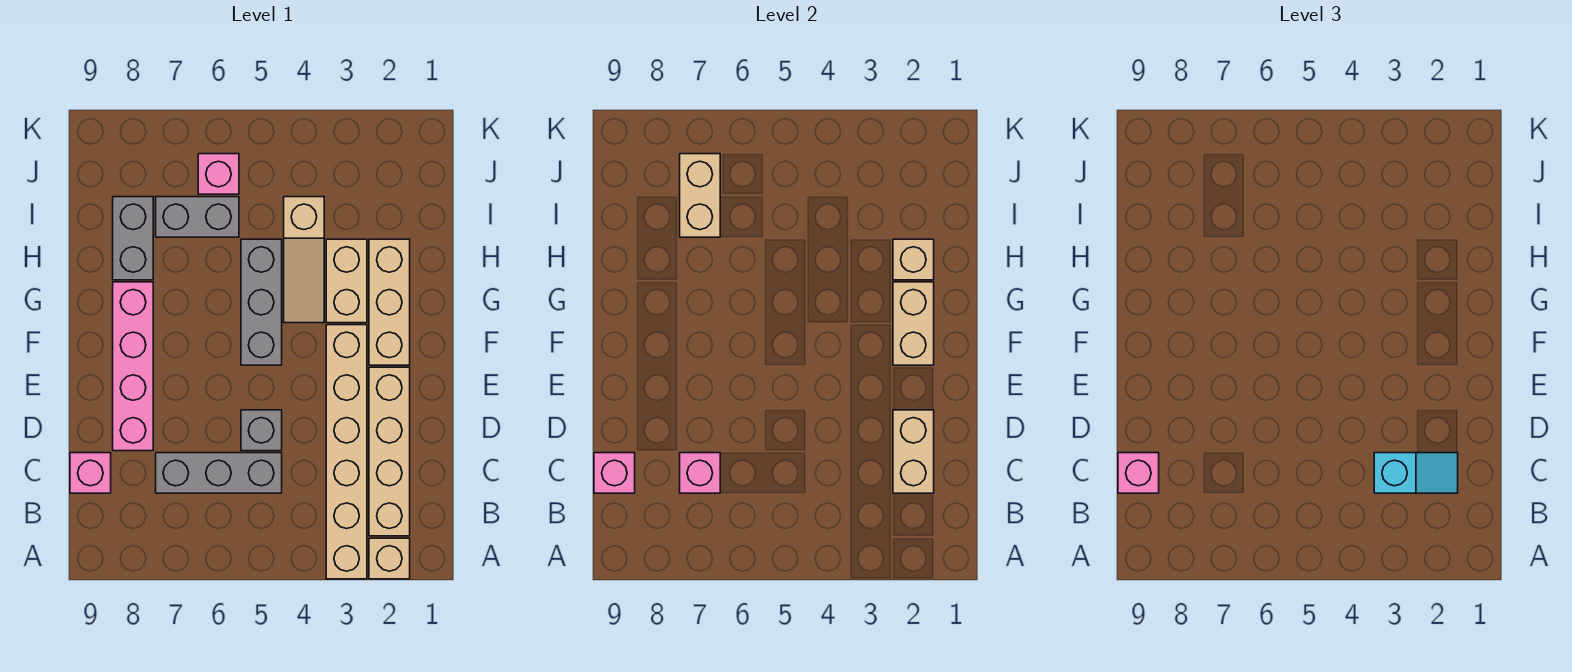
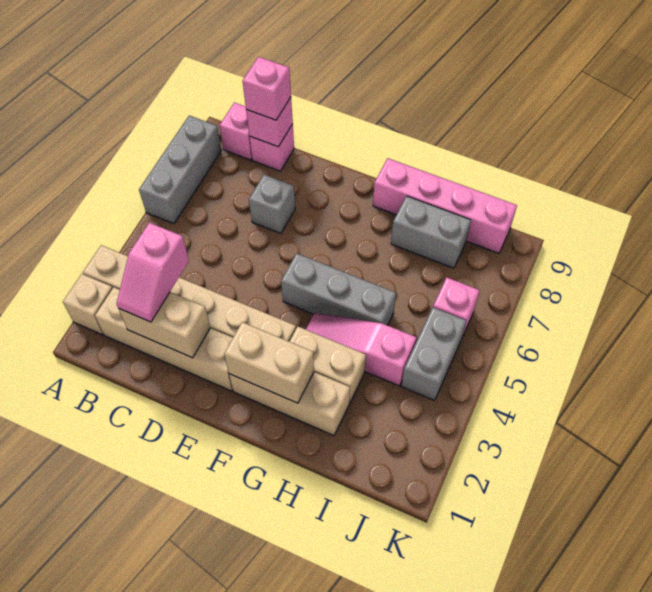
cyan 1x2 slope [1374,453,1458,493] -> pink 1x2 slope [116,223,189,322]
grey 1x3 brick [156,453,282,493] -> grey 1x3 brick moved to [139,116,221,224]
pink 1x1 brick [680,453,720,493] -> pink 1x1 brick moved to [220,103,252,160]
grey 1x1 brick [241,410,282,451] -> grey 1x1 brick moved to [249,174,295,234]
pink 1x4 brick [113,282,153,451] -> pink 1x4 brick moved to [373,158,517,253]
tan 1x3 slope [284,197,324,323] -> pink 1x3 slope [306,313,416,386]
tan 1x1 brick [893,239,934,280] -> none
grey 1x2 brick [156,197,239,237] -> grey 1x2 brick moved to [401,307,466,401]
tan 1x2 brick [680,154,720,237] -> none

